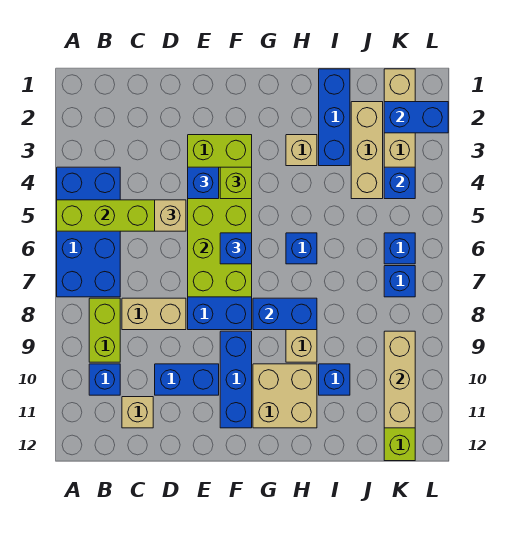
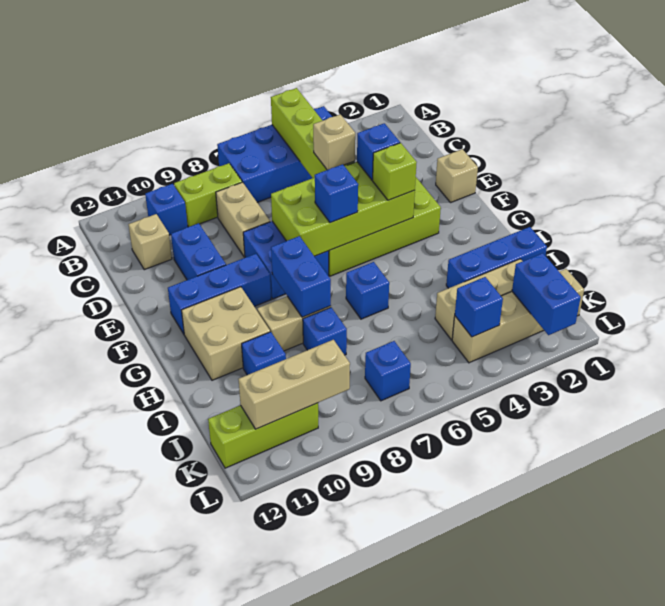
tan 1x1 brick [286,135,317,166] -> tan 1x1 brick moved to [436,149,478,202]
blue 1x1 brick [384,233,415,264] -> blue 1x1 brick moved to [303,308,347,355]

